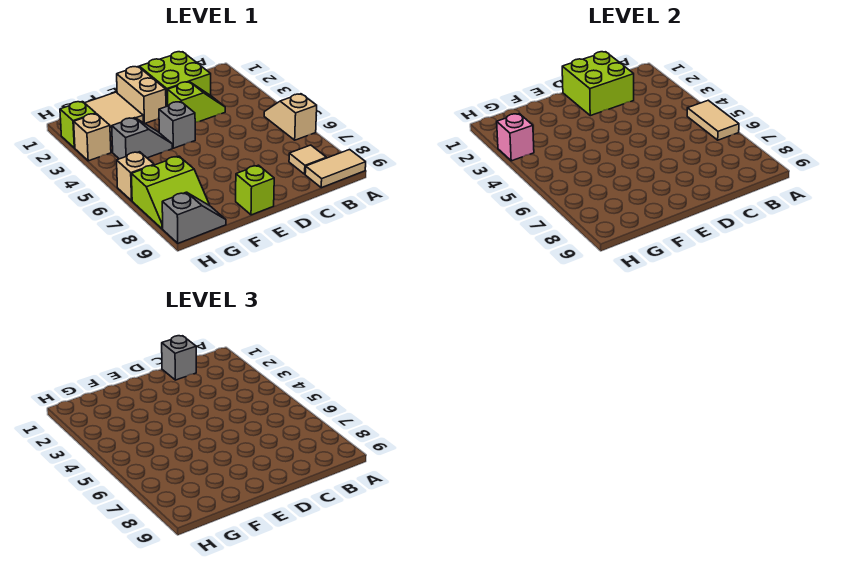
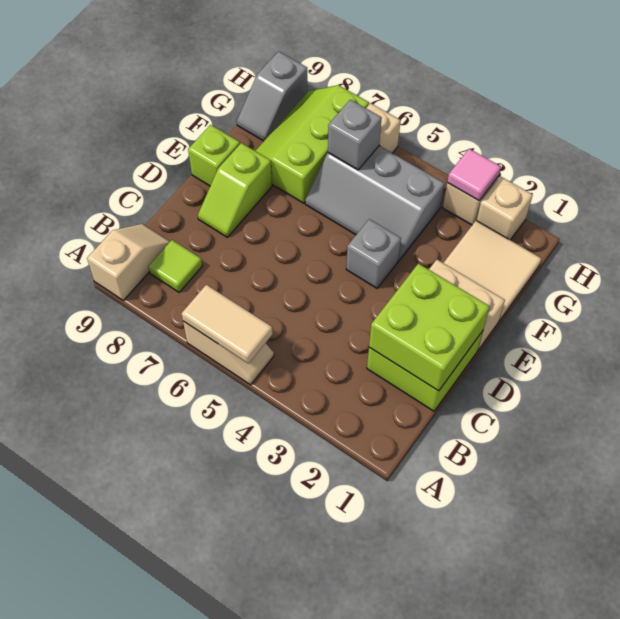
tan 1x2 tile [305,150,366,188] -> tan 1x2 slope [87,224,170,300]
tan 1x1 tile [289,145,326,174] -> lime 1x1 tile [148,240,202,292]
grey 1x1 brick [162,336,196,380] -> grey 1x1 brick moved to [328,100,382,170]
lime 1x2 slope [168,82,225,122] -> lime 1x2 slope moved to [198,143,272,237]
grey 1x2 slope [112,118,172,159] -> grey 2x3 slope [305,146,444,261]
lime 2x2 slope [131,156,210,229] -> lime 2x3 slope [255,85,369,203]
lime 1x1 brick [60,102,96,148] -> tan 1x1 brick [477,177,533,240]
pink 1x1 brick [497,114,534,161] -> pink 1x1 tile [447,149,501,201]

